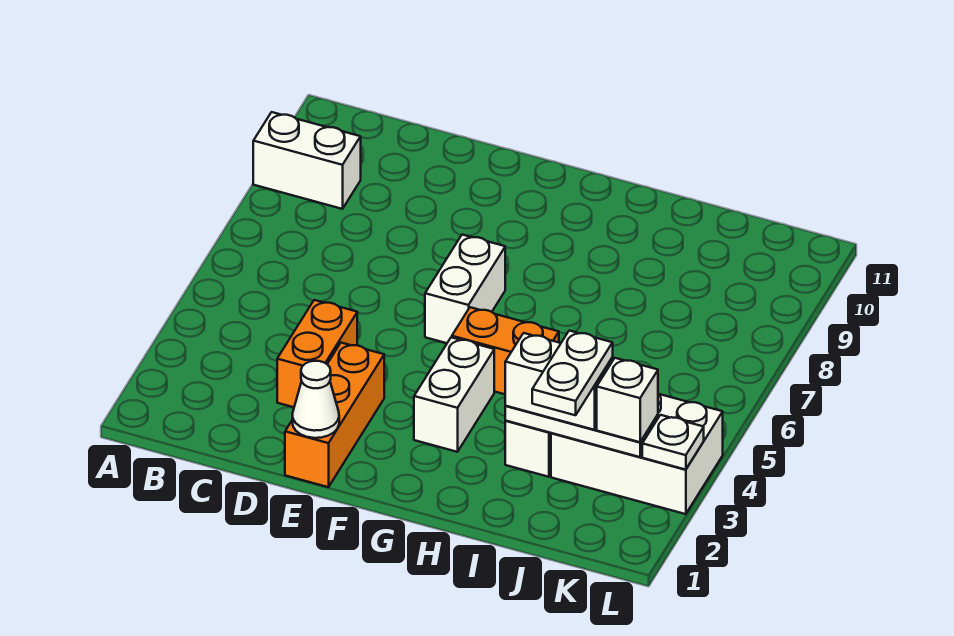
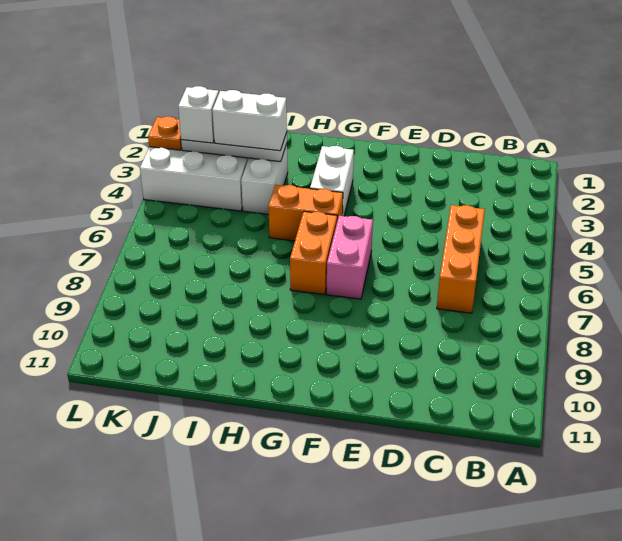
white 1x2 brick [253,112,361,209] -> none
orange 1x2 brick [277,300,357,407] -> orange 1x2 brick moved to [290,211,337,295]
orange 1x3 brick [285,343,384,487] -> orange 1x3 brick moved to [437,205,485,313]
white 1x1 cone [292,361,339,438] -> none
white 1x2 brick [425,235,505,343] -> pink 1x2 brick [327,216,373,299]
white 1x2 plate [532,331,613,415] -> none
white 1x1 plate [642,415,704,470] -> orange 1x1 plate [148,116,182,150]

